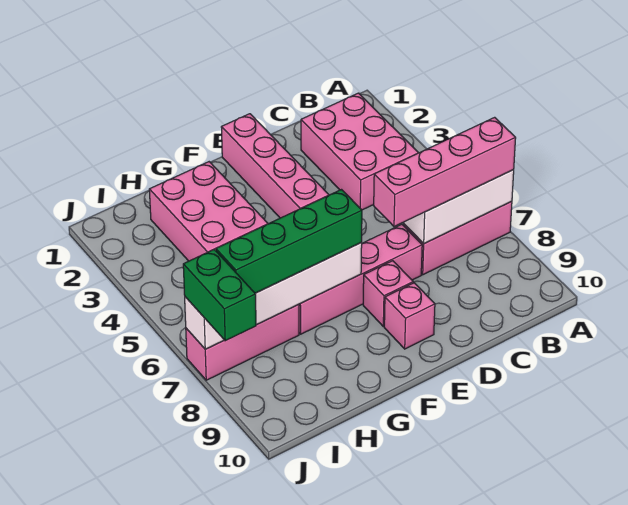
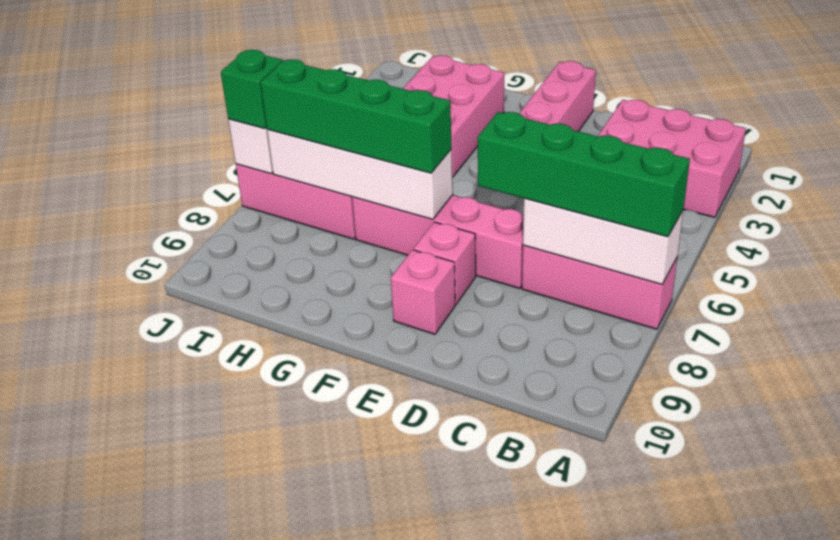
pink 1x4 brick [374,117,516,226] -> green 1x4 brick [478,112,690,237]
pink 2x3 brick [301,93,418,210] -> pink 2x3 brick turned to [598,100,746,217]
green 1x2 brick [183,249,256,341] -> green 1x1 brick [221,50,282,129]

